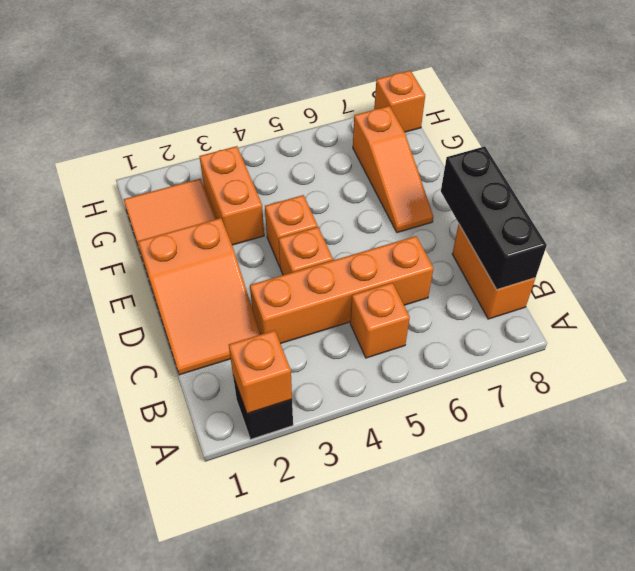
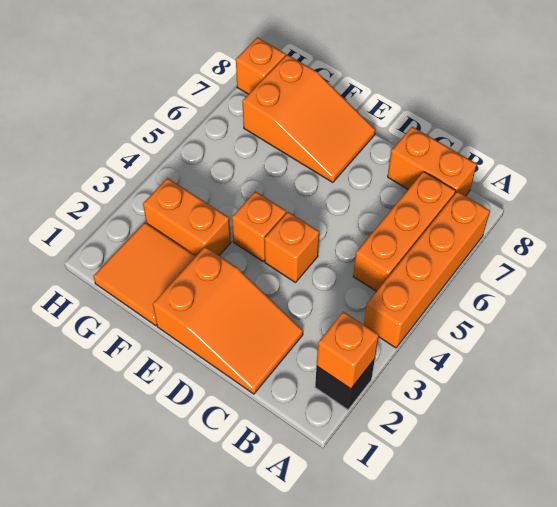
orange 1x1 brick [350,283,410,358] -> orange 1x3 brick [353,172,456,291]
black 1x3 brick [441,146,547,290] -> none
orange 1x4 brick [250,236,434,344] -> orange 1x4 brick moved to [364,191,490,348]
orange 1x3 slope [353,106,433,233] -> orange 2x3 slope [242,55,376,182]

